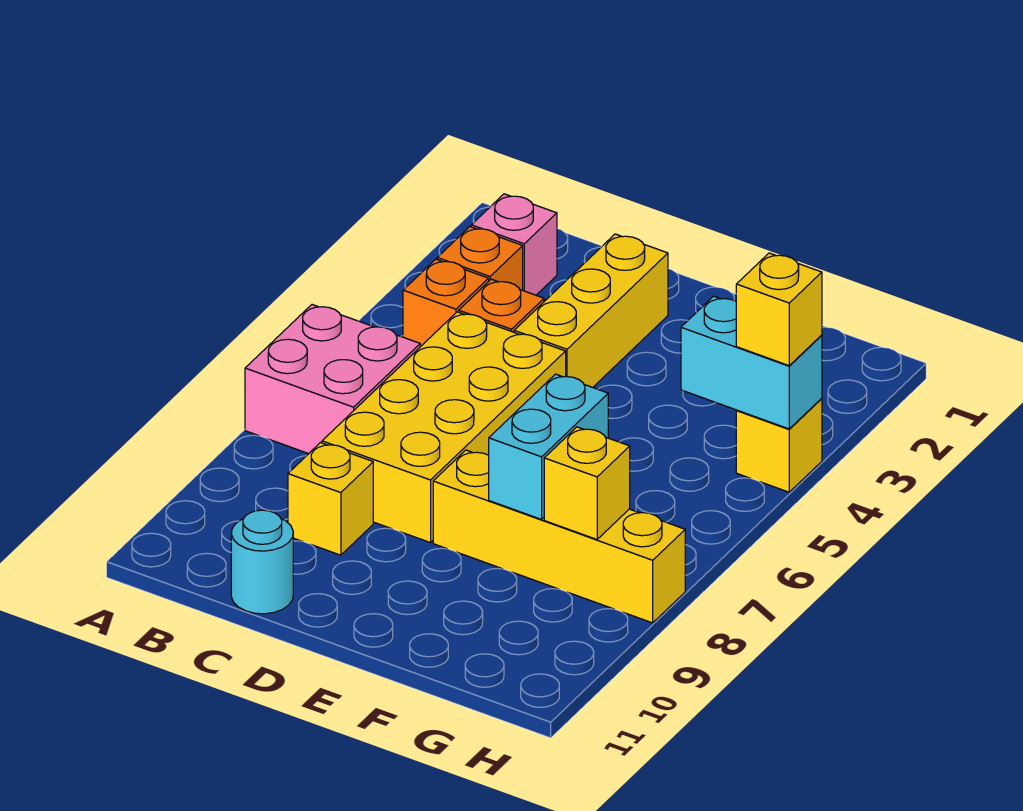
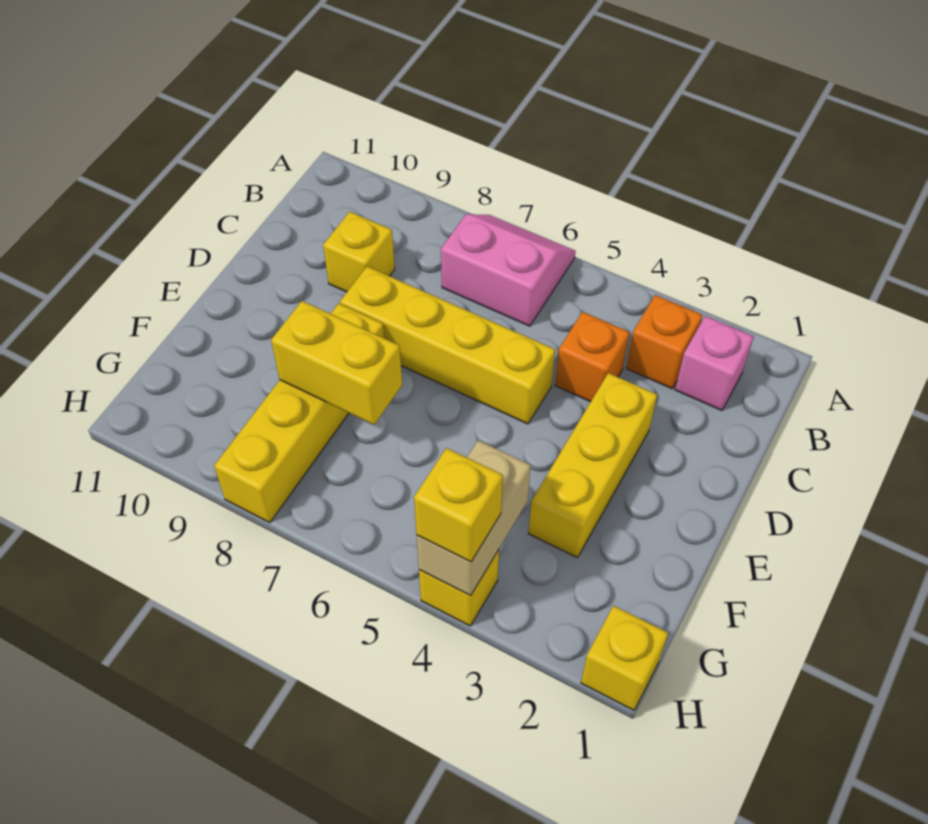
pink 2x2 brick [245,305,420,454] -> pink 2x2 slope [441,214,576,326]
orange 1x1 brick [403,259,489,347] -> none
yellow 2x4 brick [322,312,566,543] -> yellow 1x4 brick [340,266,555,424]
cyan 1x1 round brick [231,510,293,614] -> none
yellow 1x3 brick [514,234,668,387] -> yellow 1x3 brick turned to [528,373,657,558]
cyan 1x2 brick [489,374,608,519] -> yellow 1x2 brick [271,301,402,425]
cyan 1x2 brick [681,296,822,429] -> tan 1x2 brick [417,440,531,596]
yellow 1x1 brick [544,427,630,539] -> yellow 1x1 brick moved to [581,606,668,710]

